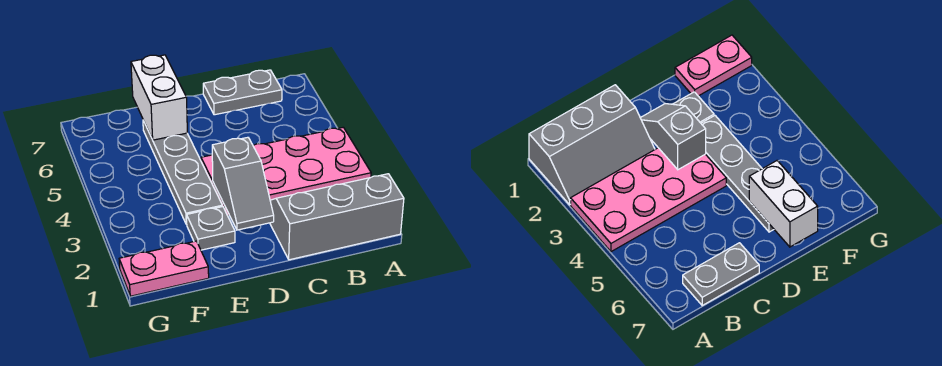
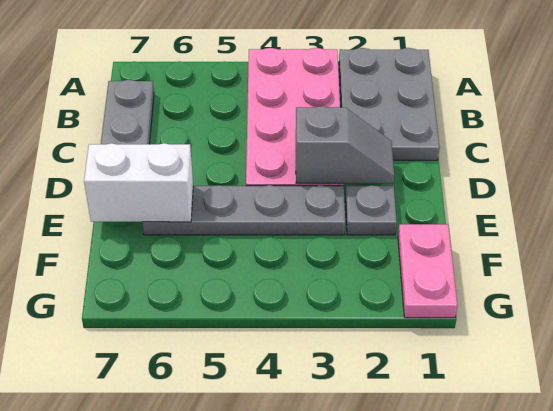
grey 2x3 slope [270,174,404,260] -> grey 2x3 plate [339,48,440,160]

